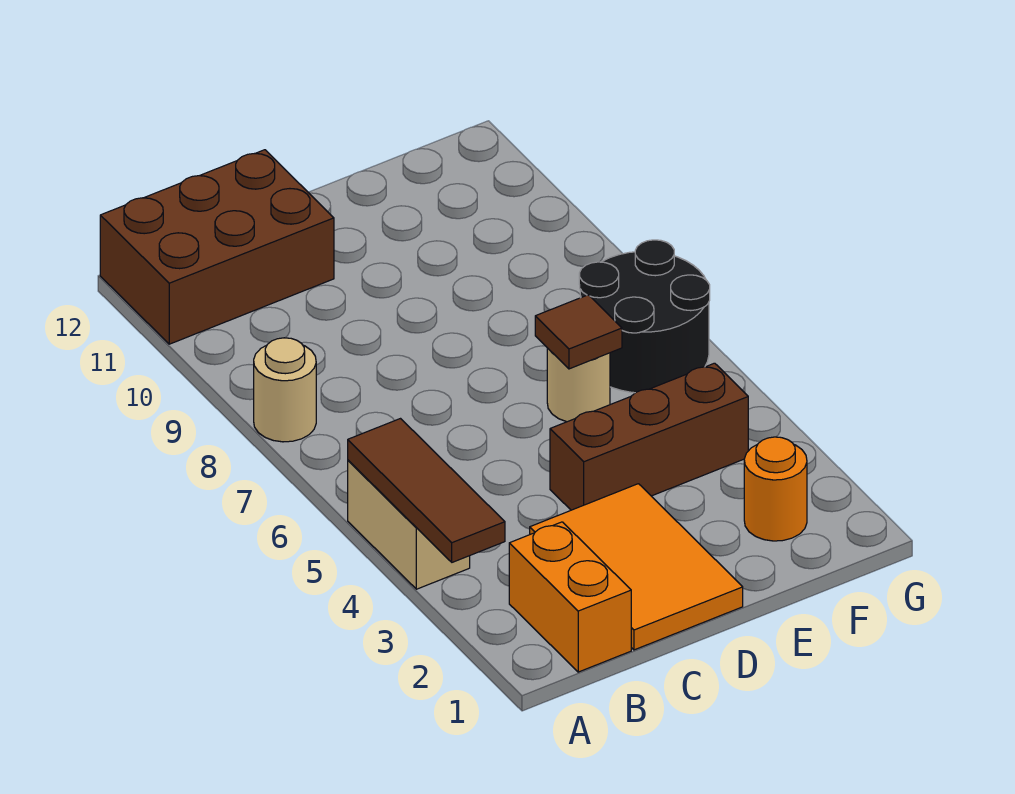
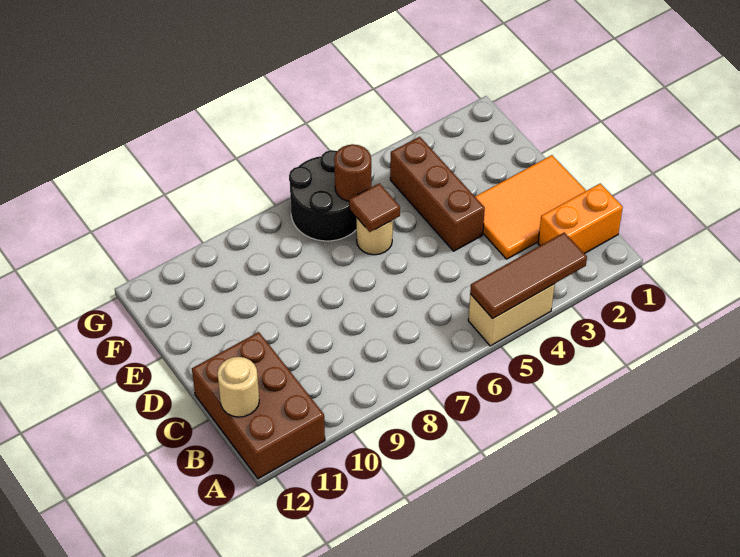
tan 1x1 round brick [254,338,316,442] -> tan 1x1 round brick moved to [217,357,259,417]
orange 1x1 round brick [744,437,807,541] -> none
none -> brown 1x1 round brick [334,144,371,201]

